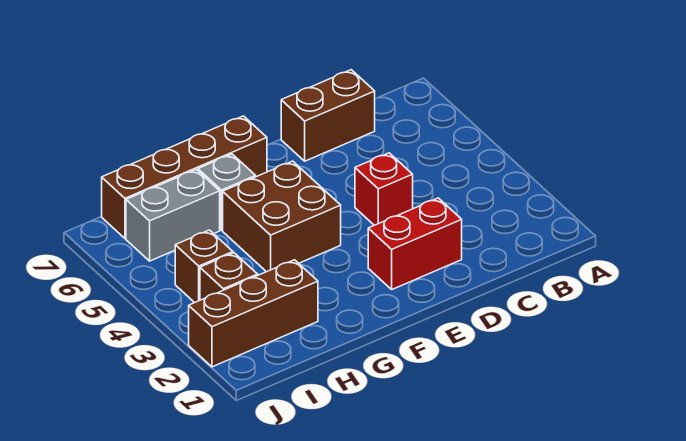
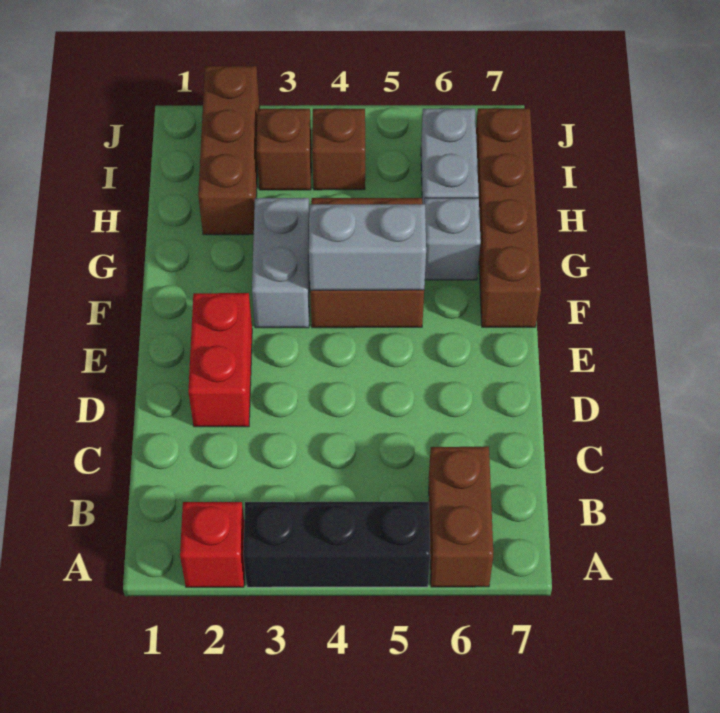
none -> black 1x3 brick [243,502,430,587]
brown 1x2 brick [281,70,375,161] -> brown 1x2 brick moved to [429,447,493,587]
red 1x1 brick [355,153,413,225] -> red 1x1 brick moved to [180,502,245,587]
none -> grey 1x2 brick [252,198,310,328]
none -> grey 1x2 brick [309,204,426,290]

